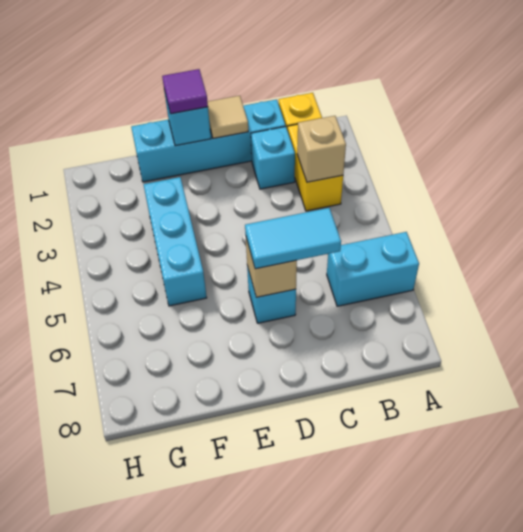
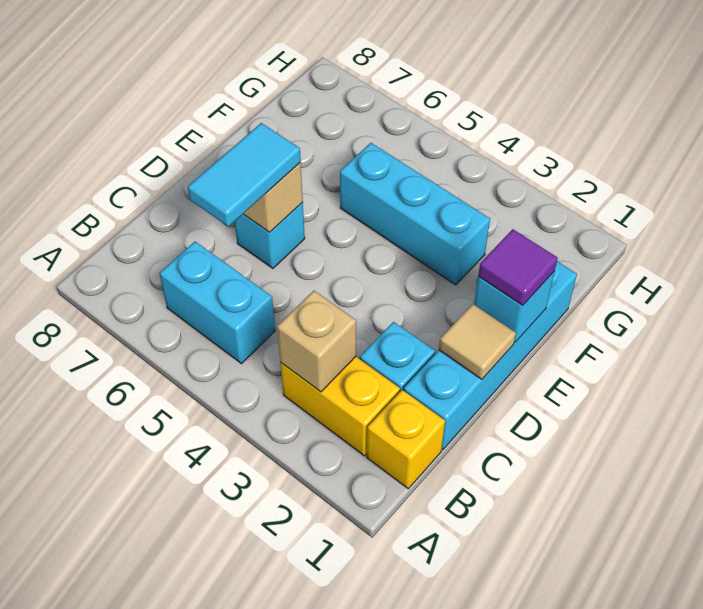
cyan 1x2 brick [327,232,419,306] -> cyan 1x2 brick turned to [159,242,275,364]

